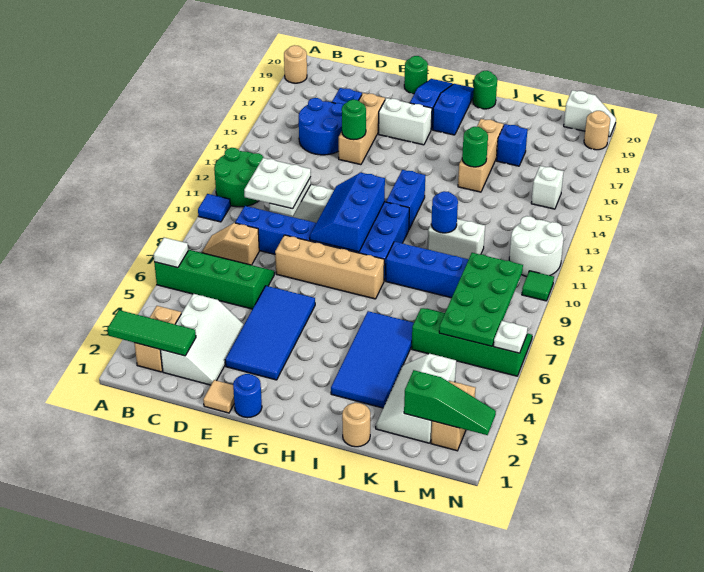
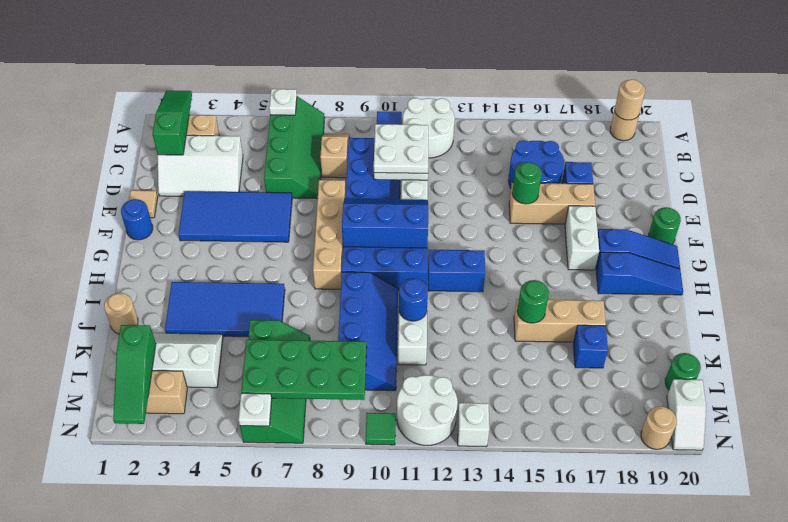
green 1x3 tile [107,310,196,356] -> green 1x3 slope [152,91,192,155]
white 1x1 tile [154,238,188,268] -> white 1x1 plate [269,89,297,115]
green 2x2 round brick [214,148,263,207] -> white 2x2 round brick [403,98,455,158]
none -> tan 1x1 round brick [615,79,645,120]
green 1x1 round brick [473,71,497,109] -> green 1x1 round brick moved to [665,353,701,390]
white 1x1 brick [531,166,564,209] -> white 1x1 brick moved to [458,403,489,447]

